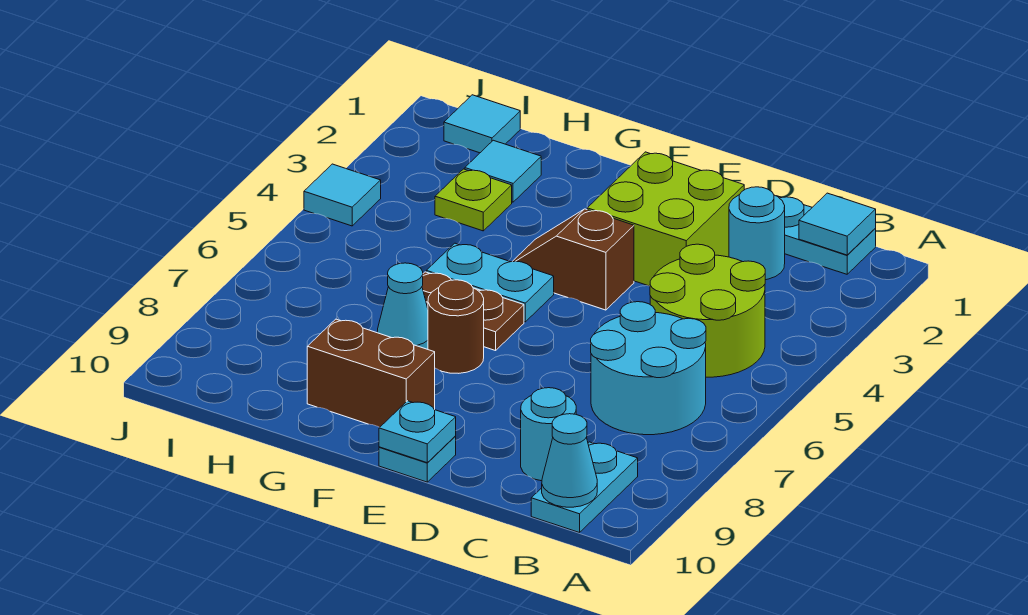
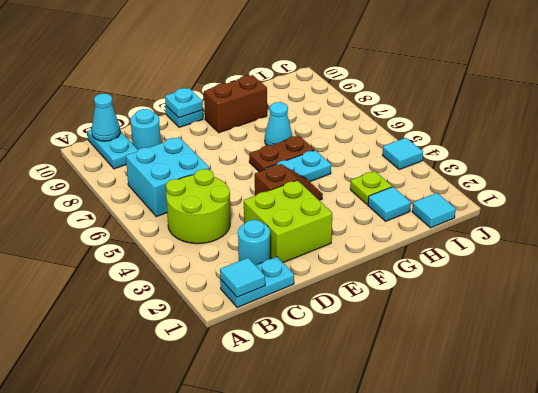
cyan 2x2 round brick [591,302,706,435] -> cyan 2x2 brick [126,137,209,217]
brown 1x1 round brick [428,280,484,373] -> none

